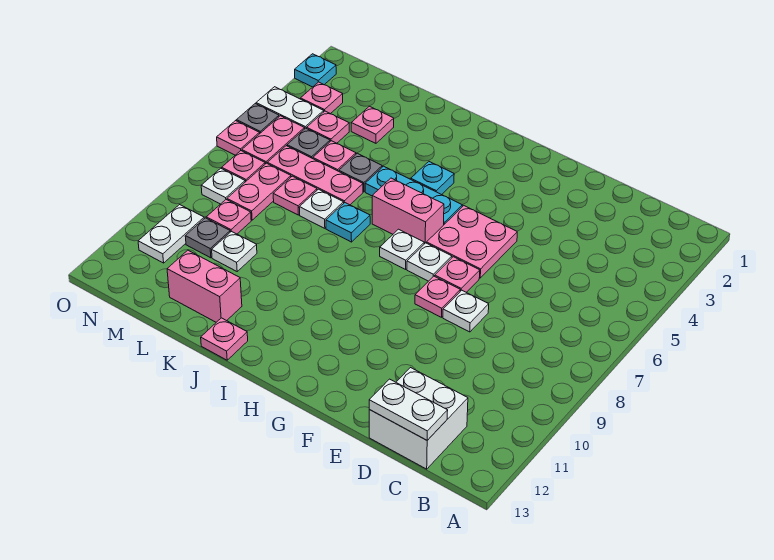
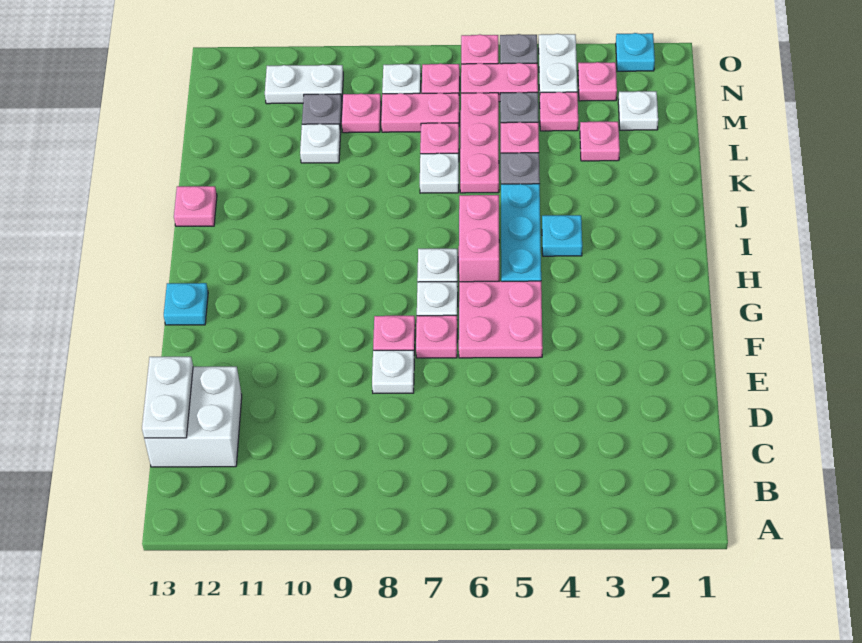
cyan 1x1 plate [326,203,370,242] -> cyan 1x1 plate moved to [164,283,208,325]
pink 1x2 brick [167,250,242,322] -> none
none -> white 1x1 plate [618,91,658,130]

